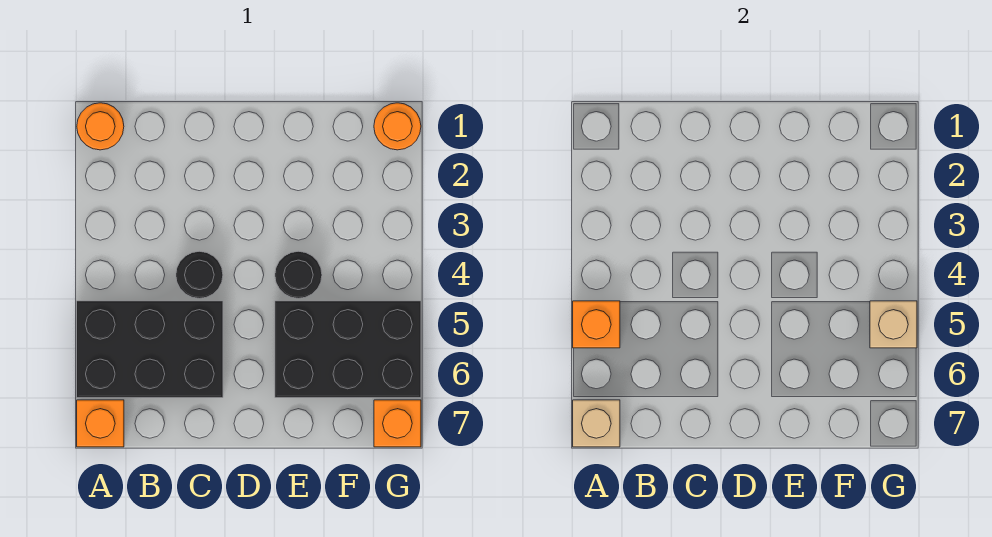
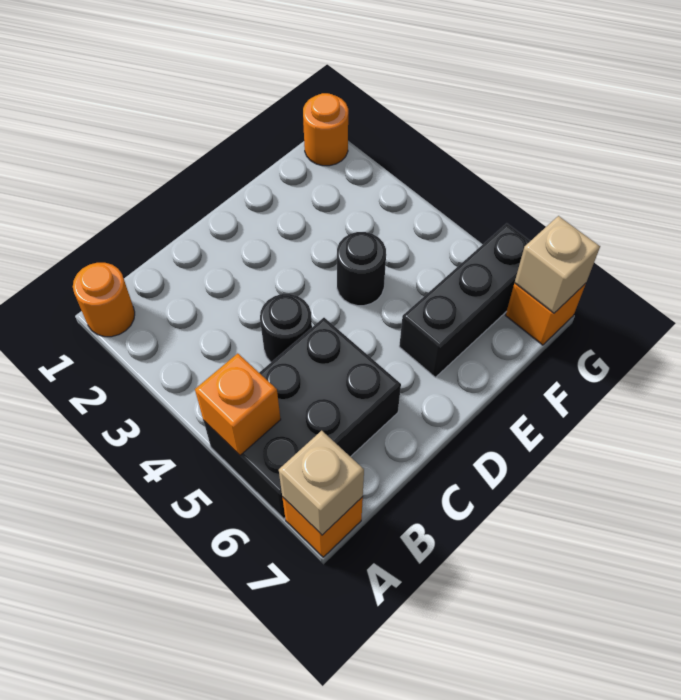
black 2x3 brick [275,301,421,398] -> black 1x3 brick [399,223,530,377]
tan 1x1 brick [870,301,917,348] -> tan 1x1 brick moved to [515,216,600,313]

